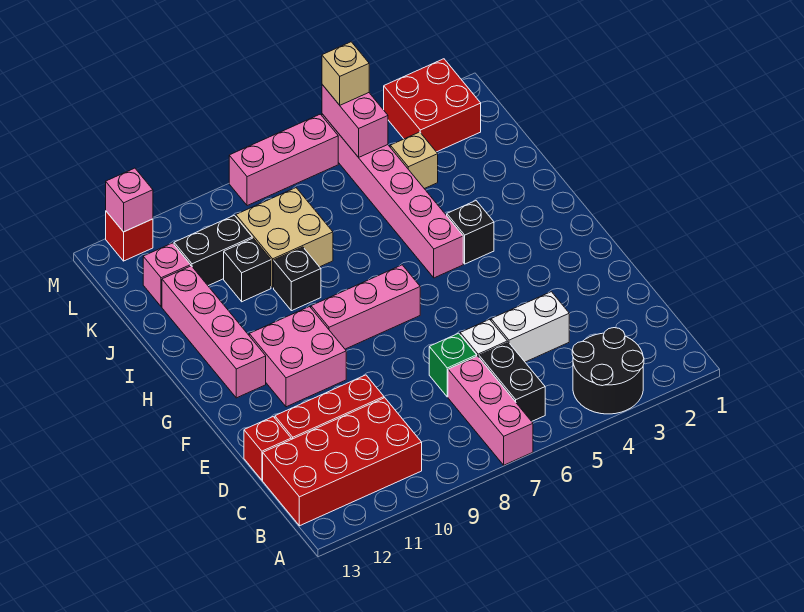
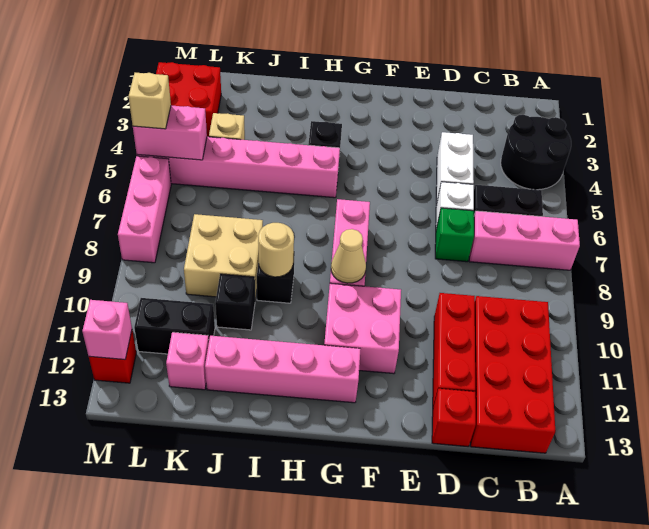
none -> tan 1x1 cone [331,229,366,283]
none -> tan 1x1 round brick [258,223,294,277]
black 1x2 brick [174,215,252,286] -> black 1x2 brick turned to [134,298,215,354]

